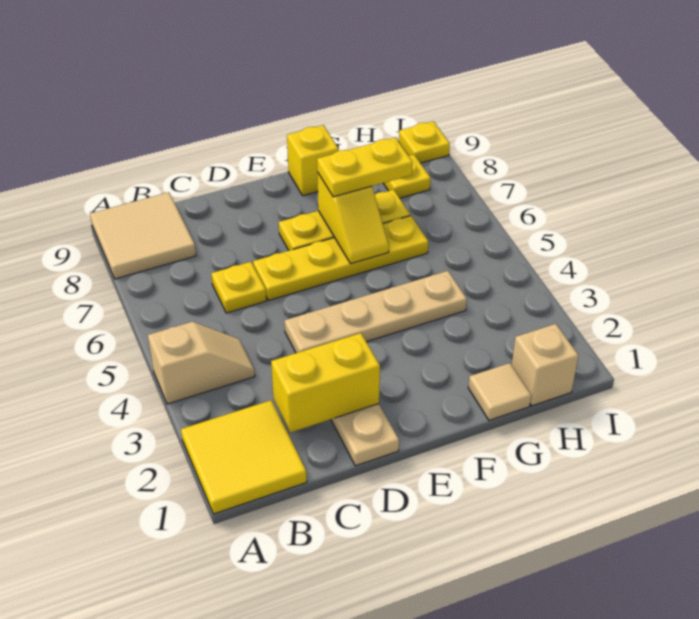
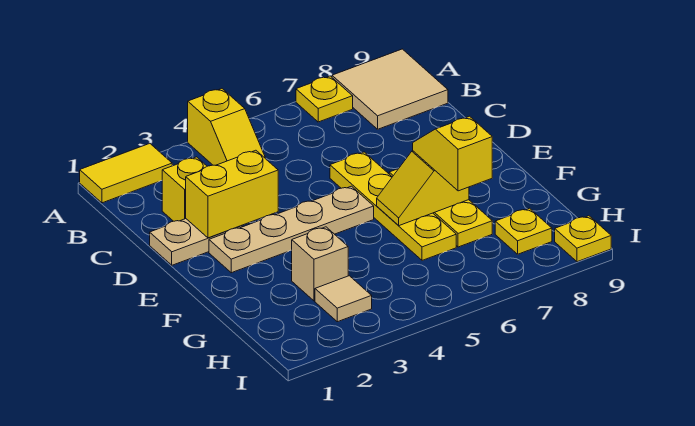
yellow 2x2 tile [181,400,307,514] -> yellow 1x2 tile [80,144,172,203]
tan 1x2 slope [148,322,255,404] -> yellow 1x2 slope [188,89,266,165]
yellow 1x2 brick [271,333,380,432] -> yellow 1x2 brick turned to [186,150,278,238]
yellow 1x1 plate [211,262,266,313] -> yellow 1x1 plate moved to [296,76,353,122]
tan 1x4 plate [284,271,467,353] -> tan 1x4 plate turned to [209,186,374,273]
yellow 1x2 plate [317,137,413,197] -> yellow 1x2 slope [413,116,492,191]
yellow 1x1 brick [287,125,338,196] -> yellow 1x1 brick moved to [162,157,207,221]
tan 1x1 tile [468,363,531,420] -> tan 1x1 tile moved to [315,276,372,322]
tan 1x1 brick [512,324,579,406] -> tan 1x1 brick moved to [292,227,348,301]

